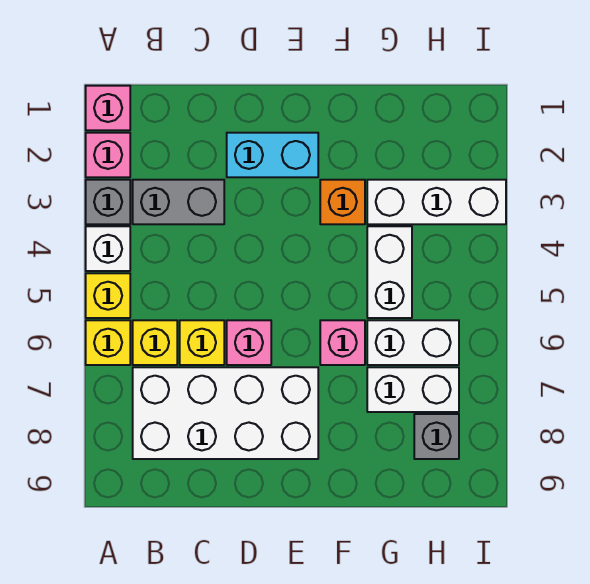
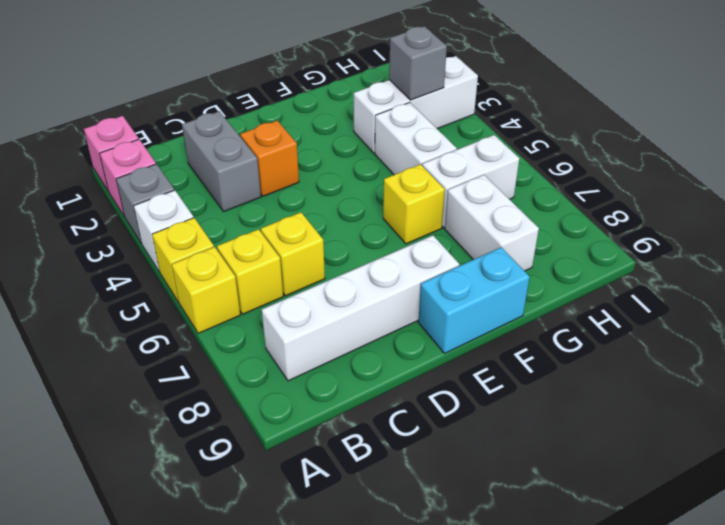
grey 1x2 brick [133,180,224,224] -> grey 1x2 brick turned to [182,111,261,211]
white 2x4 brick [133,367,318,459] -> white 1x4 brick [262,235,459,381]
cyan 1x2 brick [227,133,318,177] -> cyan 1x2 brick moved to [418,247,530,353]
pink 1x1 brick [227,320,271,365] -> none
orange 1x1 brick [320,180,365,224] -> orange 1x1 brick moved to [240,121,299,196]
pink 1x1 brick [320,320,365,365] -> yellow 1x1 brick [383,164,445,244]
white 1x2 brick [367,367,459,412] -> white 1x2 brick turned to [445,175,539,271]
grey 1x1 brick [414,414,459,459] -> grey 1x1 brick moved to [389,26,447,100]

